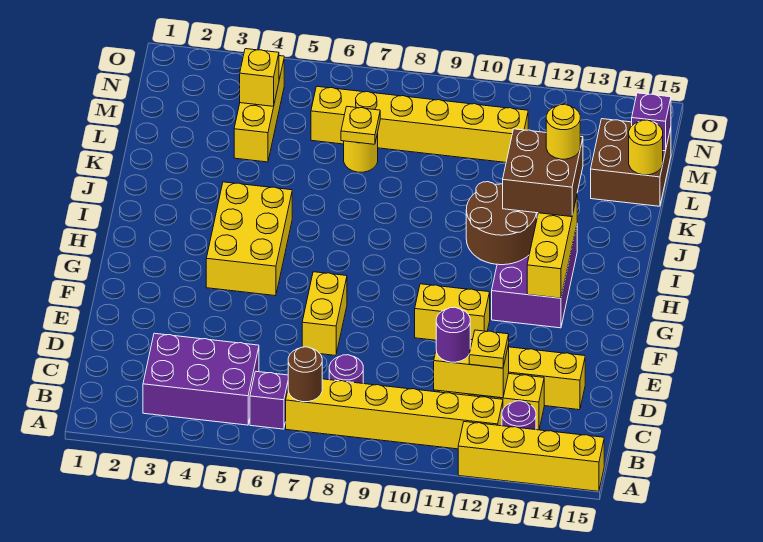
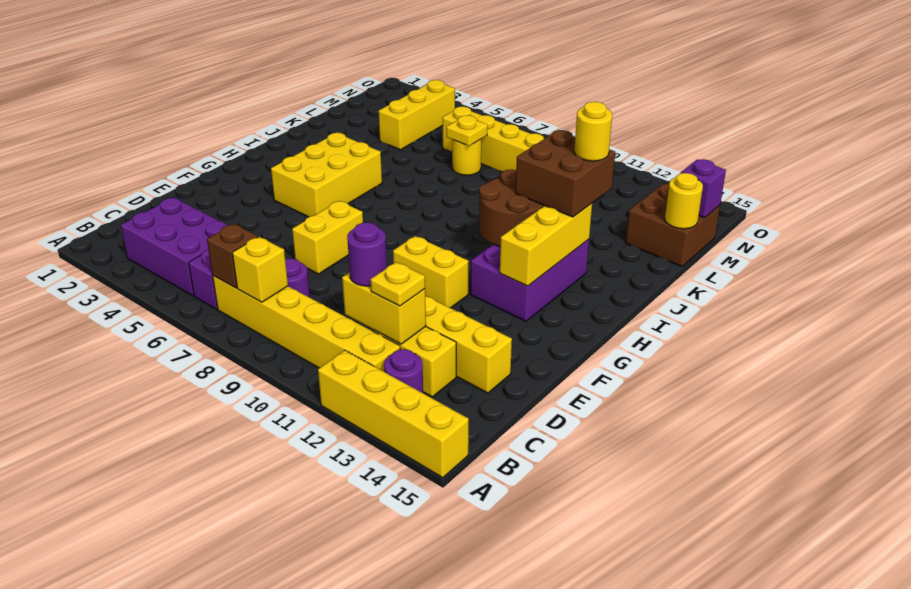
brown 1x1 round brick [288,347,322,402] -> brown 1x1 brick [207,224,258,288]
yellow 1x1 brick [240,49,279,106] -> yellow 1x1 brick moved to [232,237,288,302]

